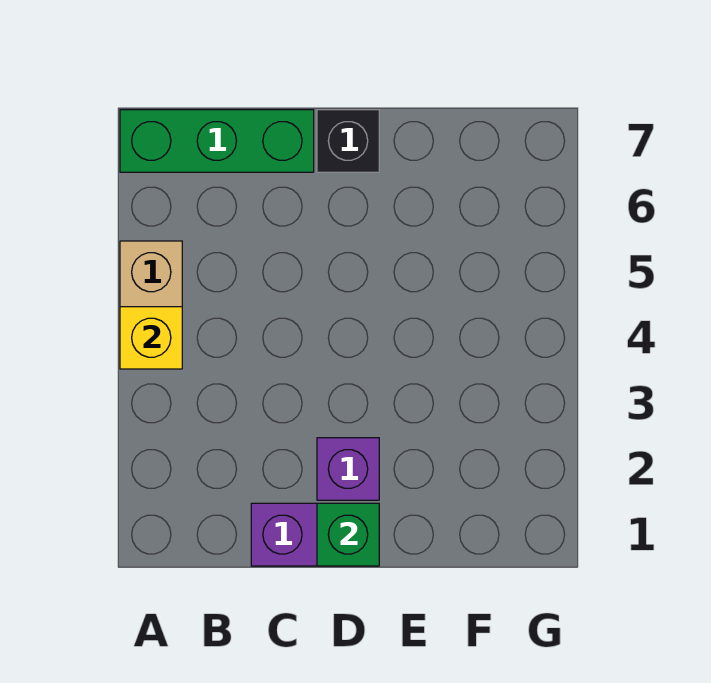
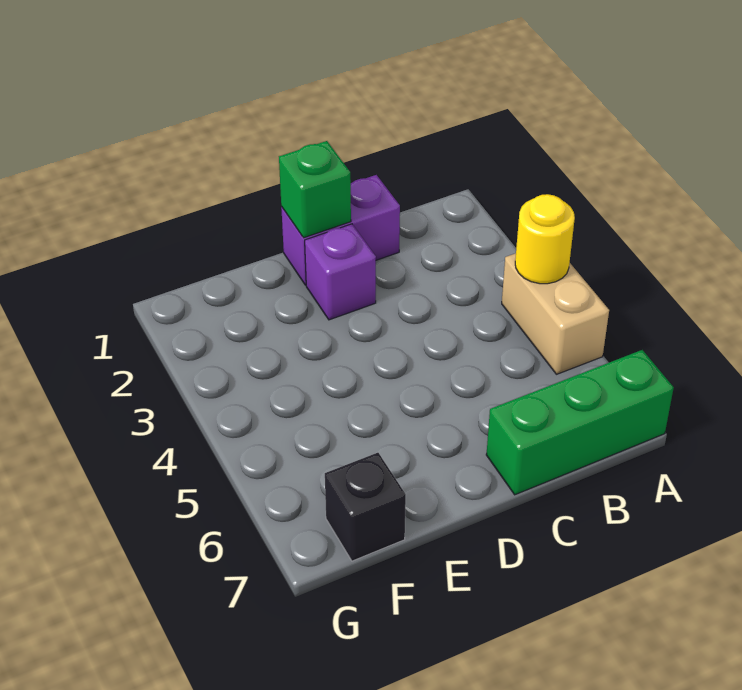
yellow 1x1 brick [120,307,182,369] -> yellow 1x1 round brick [515,194,575,284]
black 1x1 brick [317,110,379,172] -> black 1x1 brick moved to [325,453,406,561]

